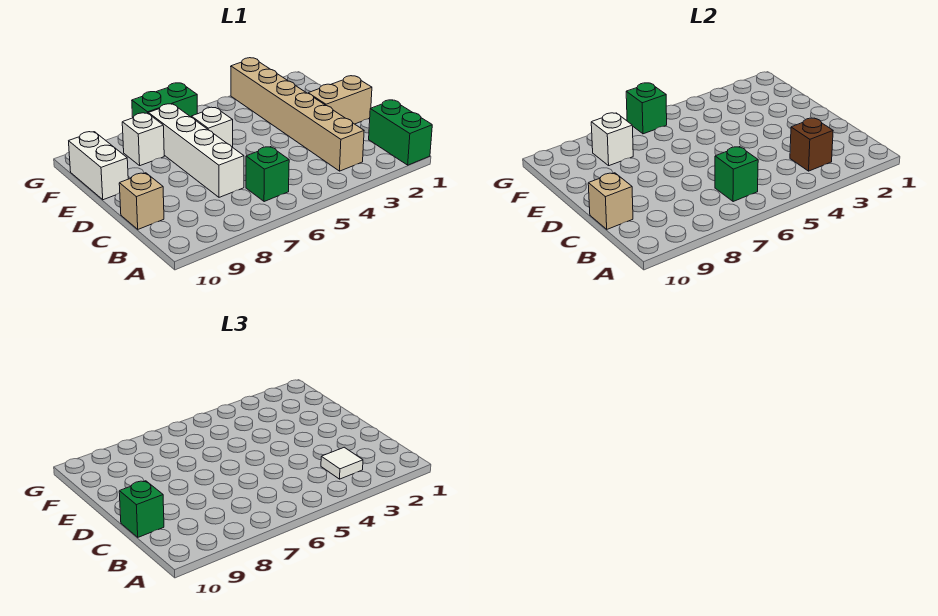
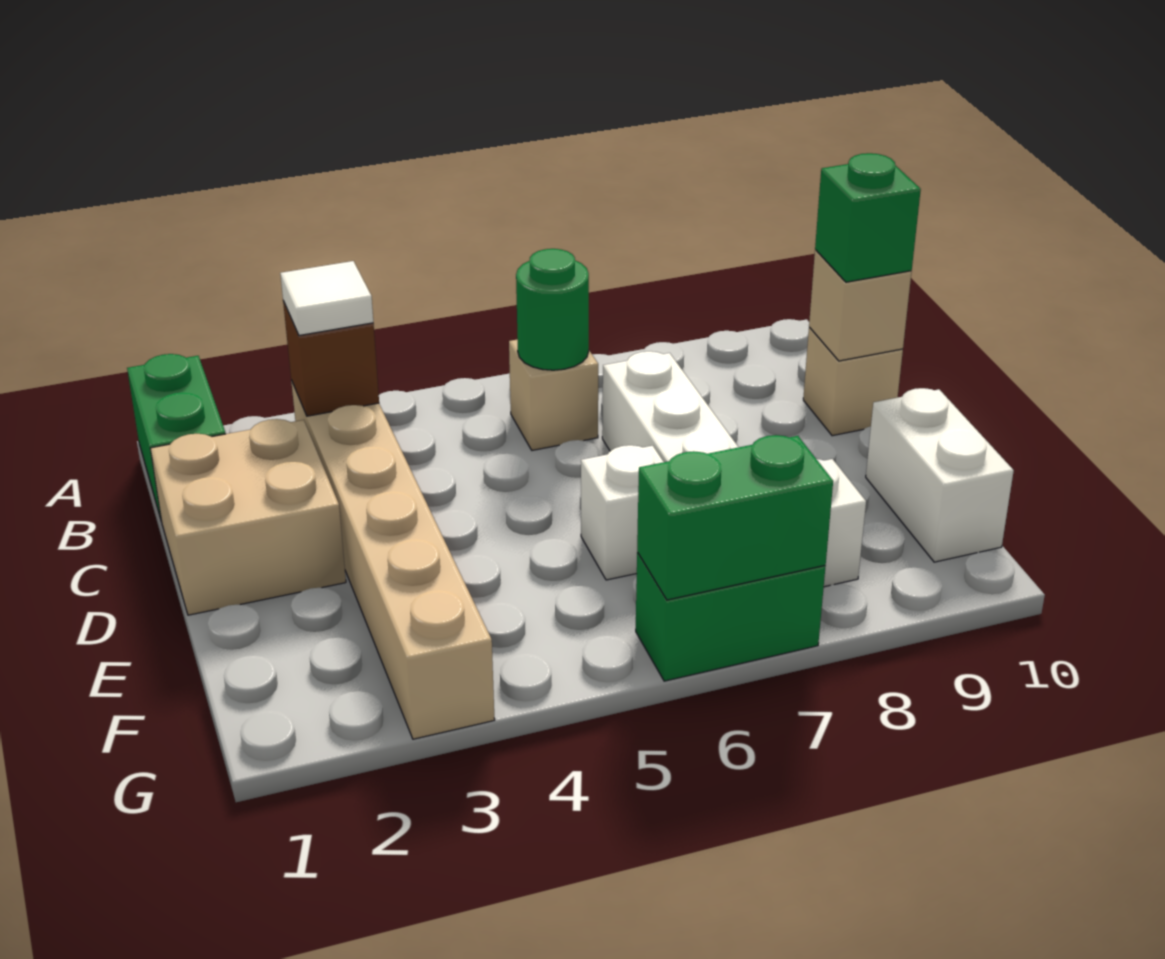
green 1x1 brick [246,147,289,202] -> tan 1x1 brick [509,339,598,450]
green 1x1 brick [715,147,758,202] -> green 1x1 round brick [516,249,589,370]
tan 1x2 brick [308,76,372,124] -> tan 2x2 brick [150,419,346,615]
white 1x1 brick [591,113,633,166] -> none
green 1x1 brick [626,83,667,134] -> green 1x2 brick [637,435,833,600]

